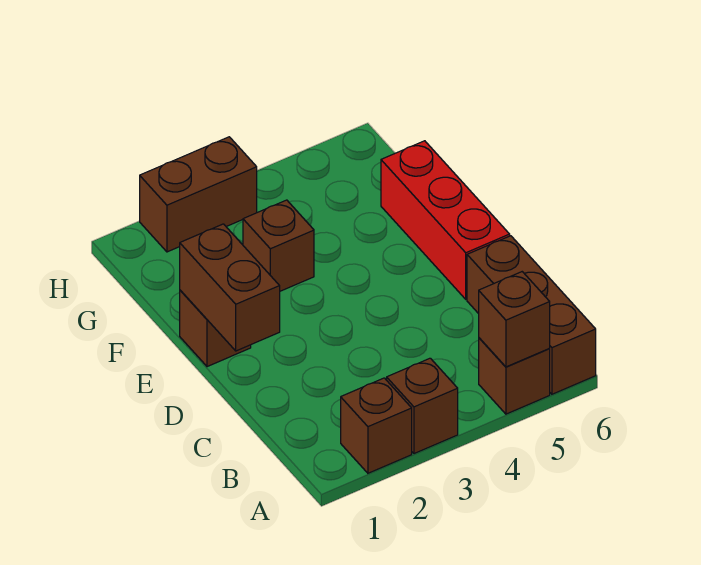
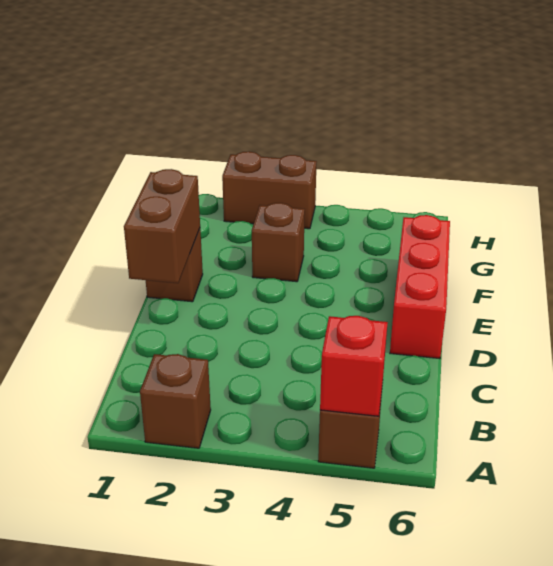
brown 1x1 brick [387,358,458,454] -> none
brown 1x1 brick [479,272,550,367] -> red 1x1 brick [320,316,388,416]
brown 1x3 brick [467,236,596,394] -> none

